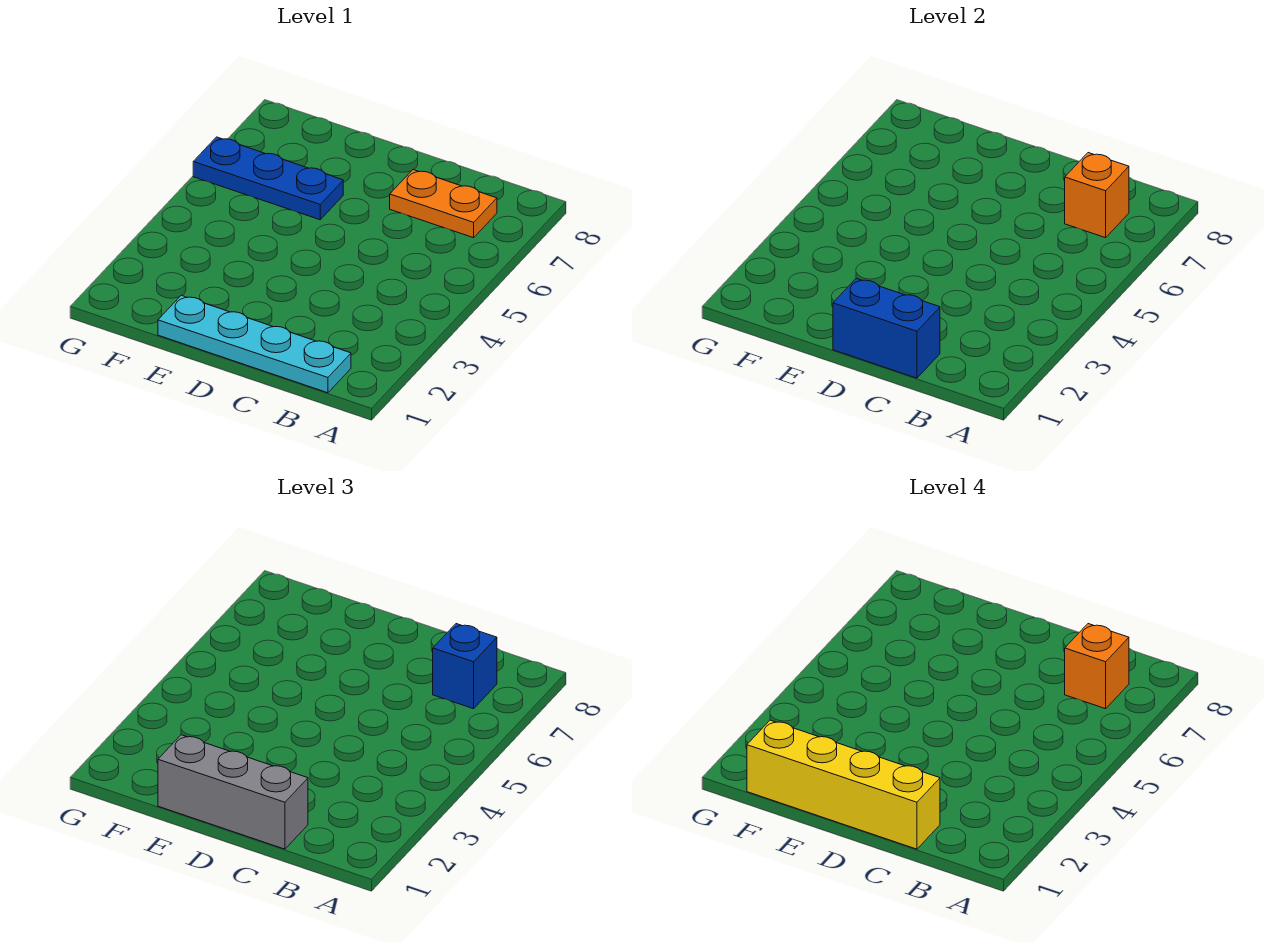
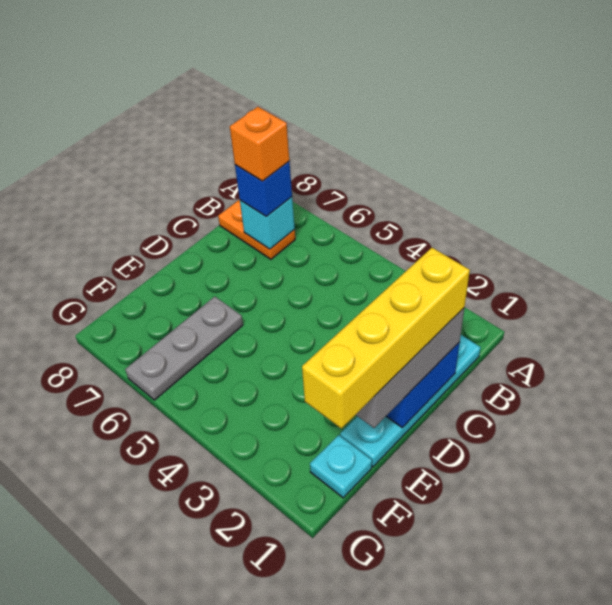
orange 1x2 plate [390,170,497,238] -> orange 1x2 plate turned to [218,199,295,259]
orange 1x1 brick [1065,153,1129,238] -> cyan 1x1 brick [240,197,295,249]
blue 1x3 plate [193,137,343,220] -> grey 1x3 plate [125,297,243,400]
none -> cyan 1x1 plate [310,435,372,498]

